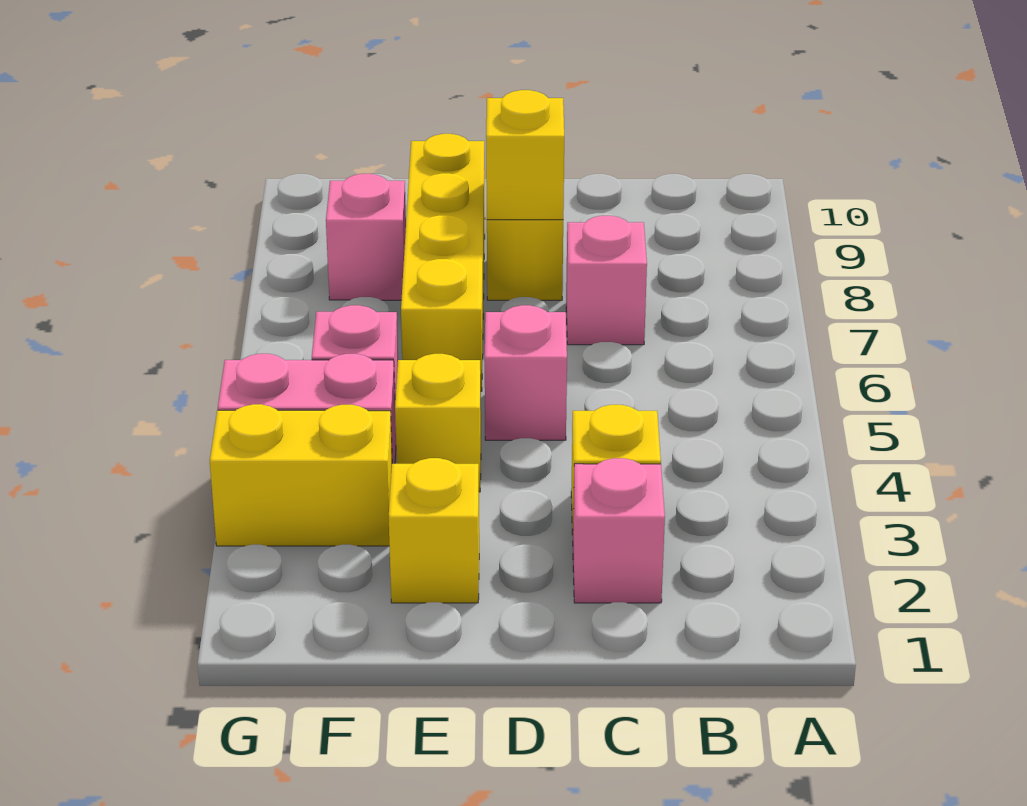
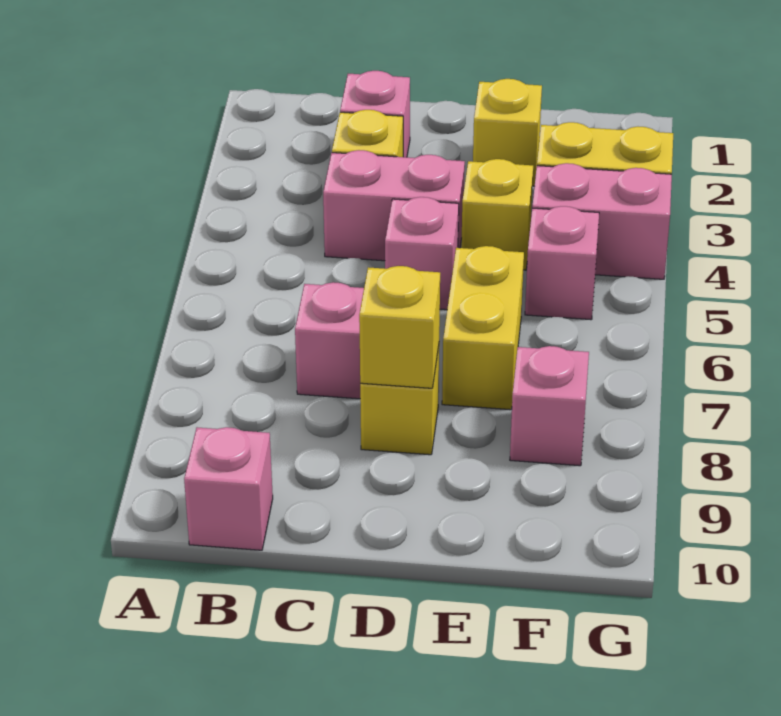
none -> pink 1x1 brick [184,427,273,550]
none -> pink 1x2 brick [323,150,465,261]
yellow 1x4 brick [401,134,485,391] -> yellow 1x2 brick [442,246,524,410]

